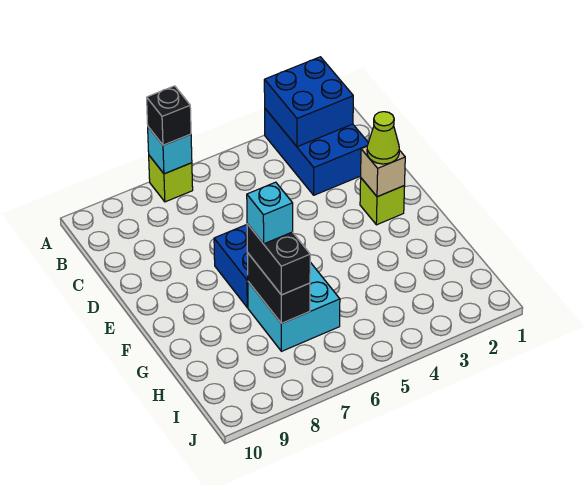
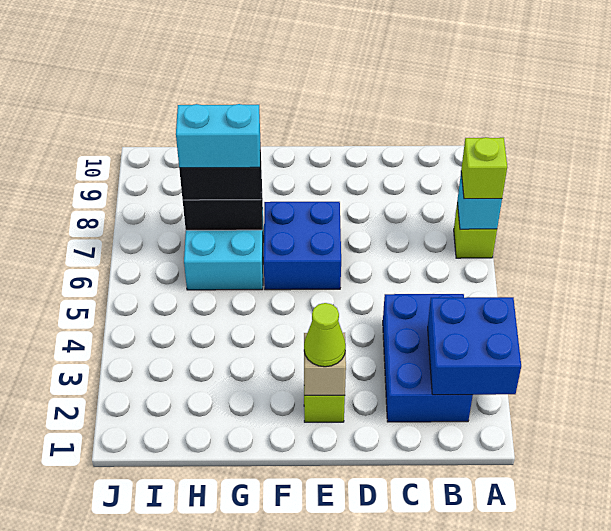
blue 2x3 brick [265,109,368,195] -> blue 2x3 brick turned to [383,294,473,422]
black 1x1 brick [147,86,191,145] -> lime 1x1 brick [461,137,507,199]
cyan 1x1 brick [247,182,293,244] -> cyan 1x2 brick [176,104,260,168]

